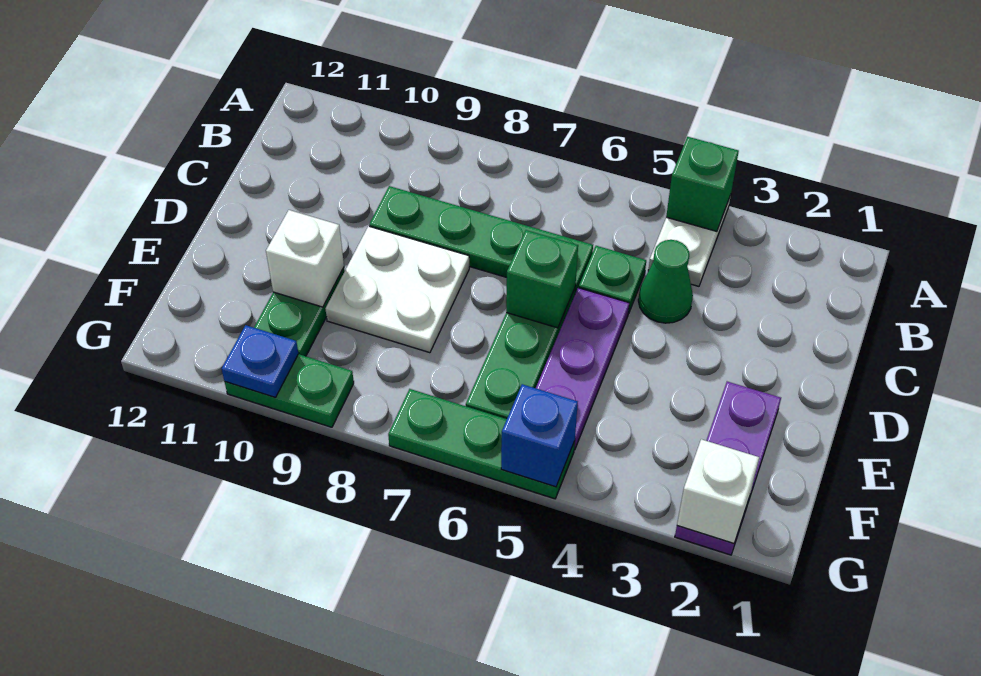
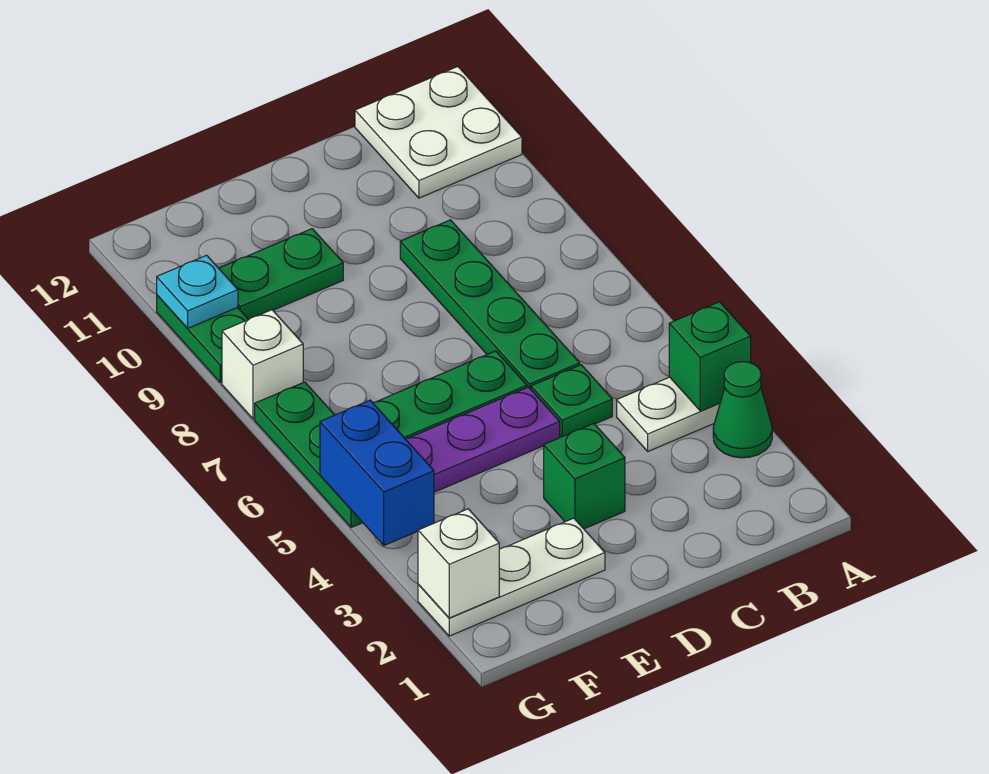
green 1x1 cone [638,240,693,323] -> green 1x1 cone moved to [713,362,772,458]
green 1x1 brick [506,230,578,328] -> green 1x1 brick moved to [544,423,625,529]
white 2x2 plate [325,226,469,353] -> white 2x2 plate moved to [355,67,522,198]
purple 1x3 plate [675,382,781,555] -> white 1x3 plate [418,518,605,636]
white 1x1 brick [266,210,344,307] -> white 1x1 brick moved to [222,310,303,419]
blue 1x1 brick [501,384,578,487] -> blue 1x2 brick [320,400,434,545]
blue 1x1 plate [222,325,298,397] -> cyan 1x1 plate [157,255,238,328]

